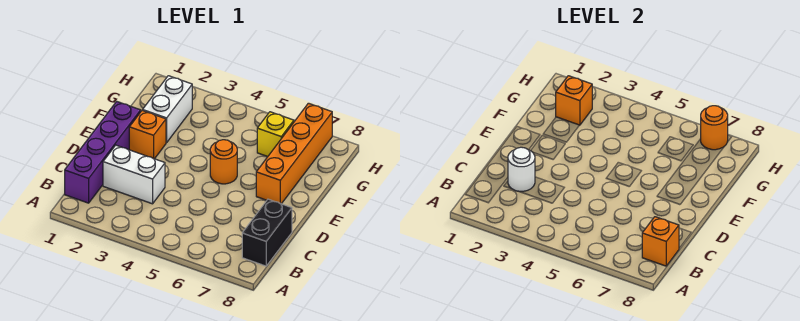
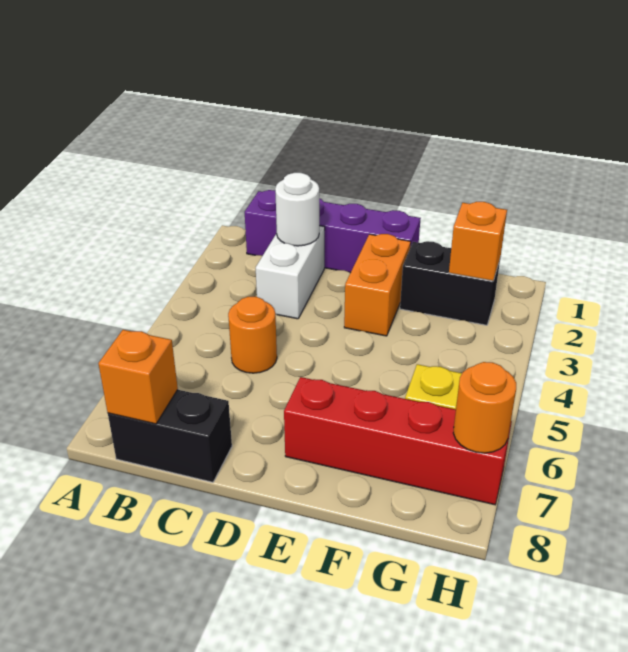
orange 1x1 brick [129,110,166,159] -> orange 1x2 brick [344,234,411,336]
orange 1x1 round brick [210,140,237,184] -> orange 1x1 round brick moved to [228,297,277,373]
orange 1x4 brick [256,103,332,204] -> red 1x4 brick [284,377,512,505]
white 1x2 brick [143,76,192,143] -> black 1x2 brick [400,241,500,325]

